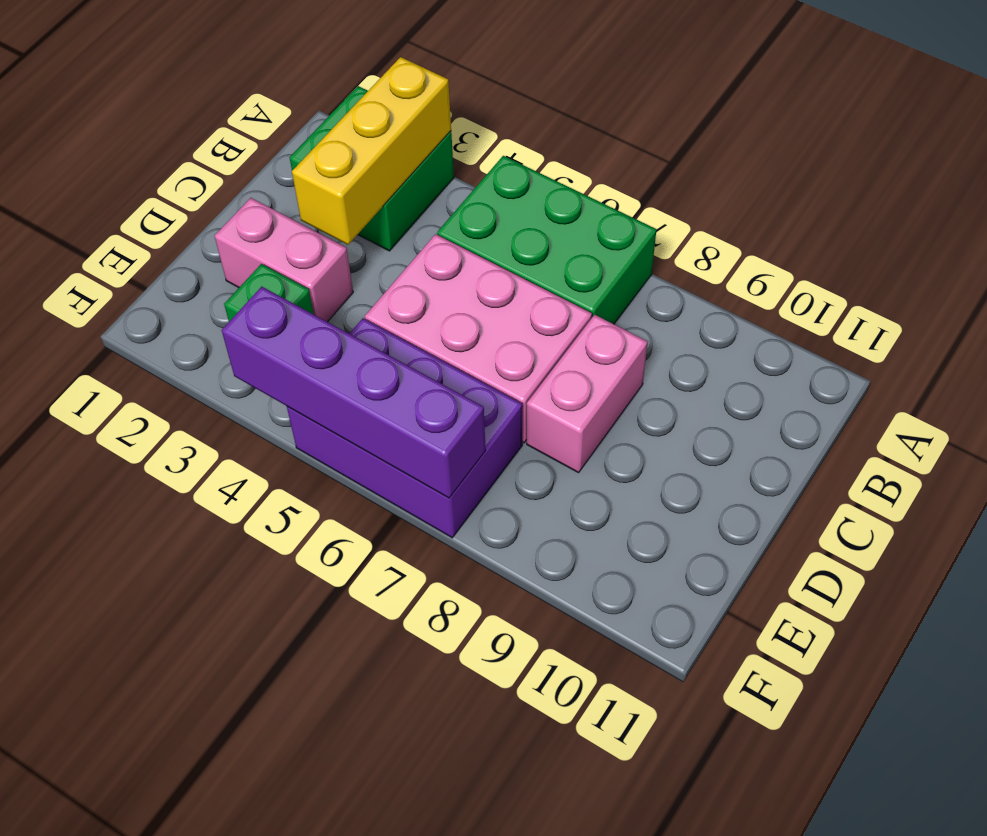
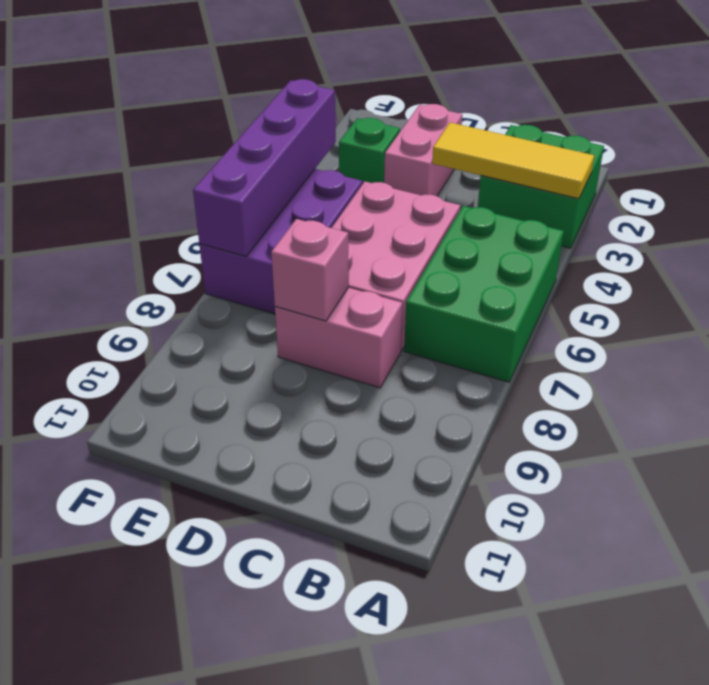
yellow 1x3 brick [292,57,451,245] -> yellow 1x3 tile [432,122,594,199]
none -> pink 1x1 brick [271,219,349,321]

